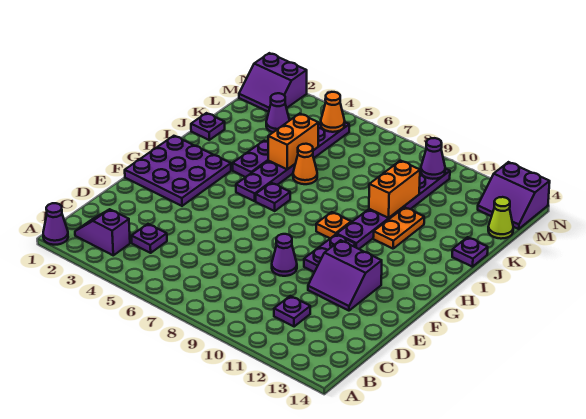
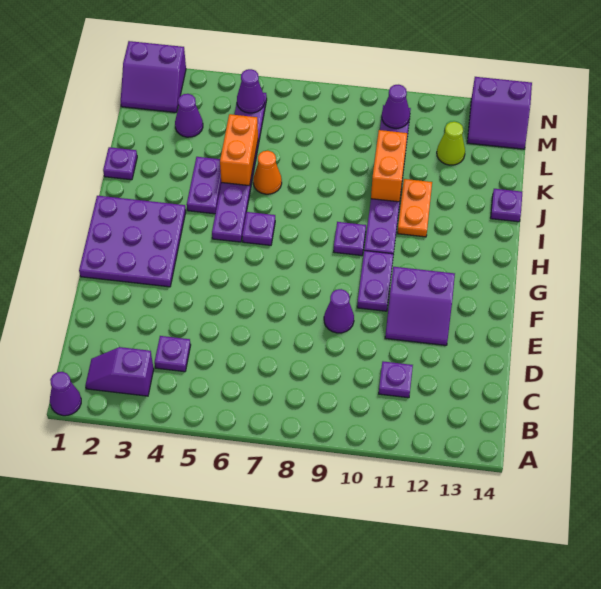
orange 1x1 plate [316,212,351,238] -> purple 1x1 plate [334,222,366,256]
lime 1x1 cone [488,197,513,239] -> lime 1x1 cone moved to [437,122,465,165]
orange 1x1 cone [321,92,345,132] -> purple 1x1 cone [237,69,264,113]

